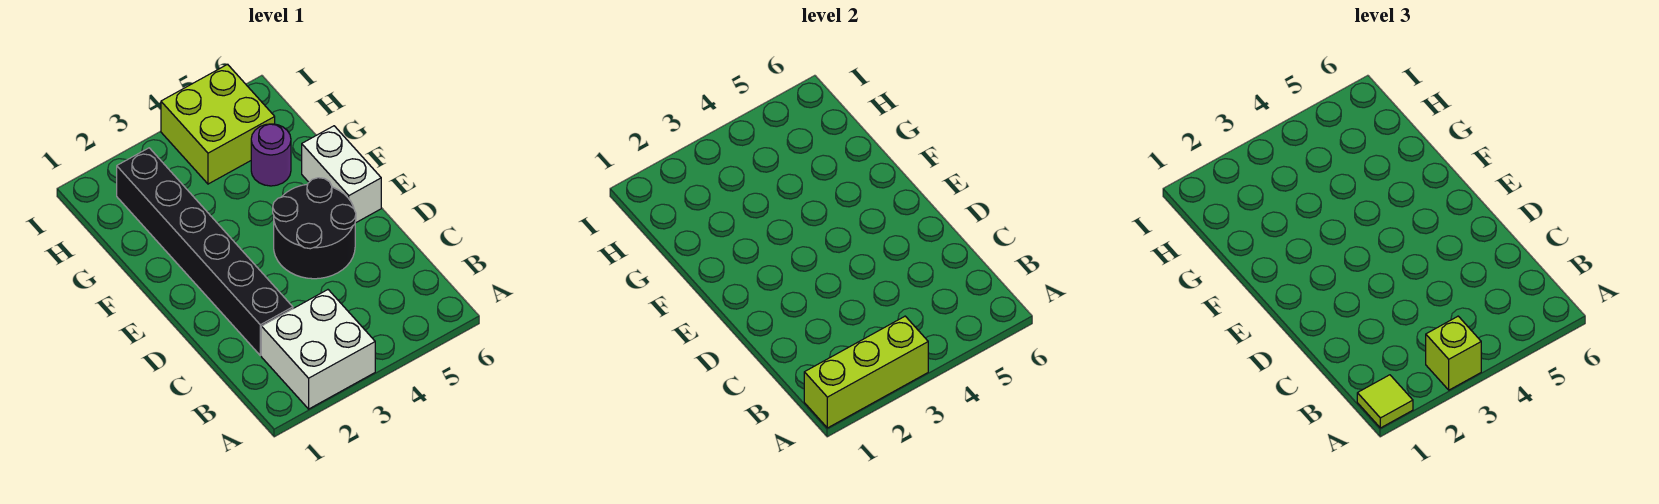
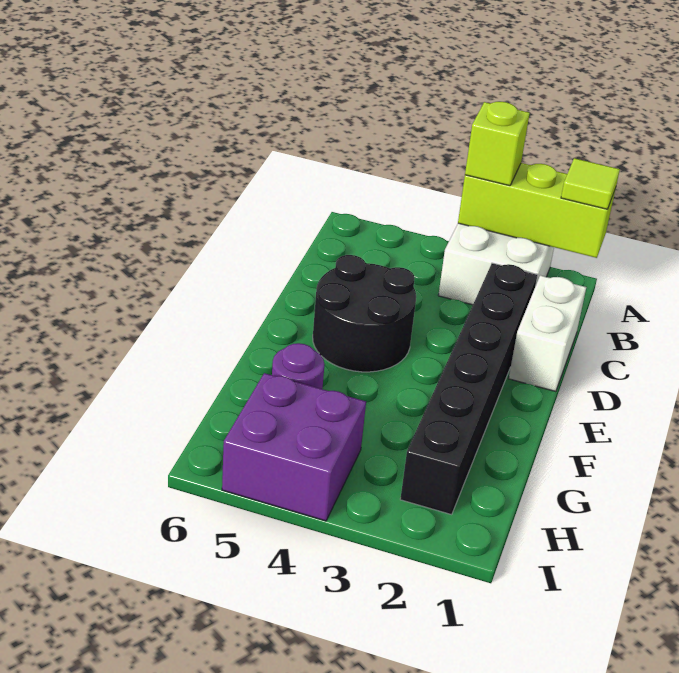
white 1x2 brick [302,126,381,223] -> white 1x2 brick moved to [509,275,586,392]
lime 2x2 brick [161,64,275,184] -> purple 2x2 brick [222,373,366,521]

